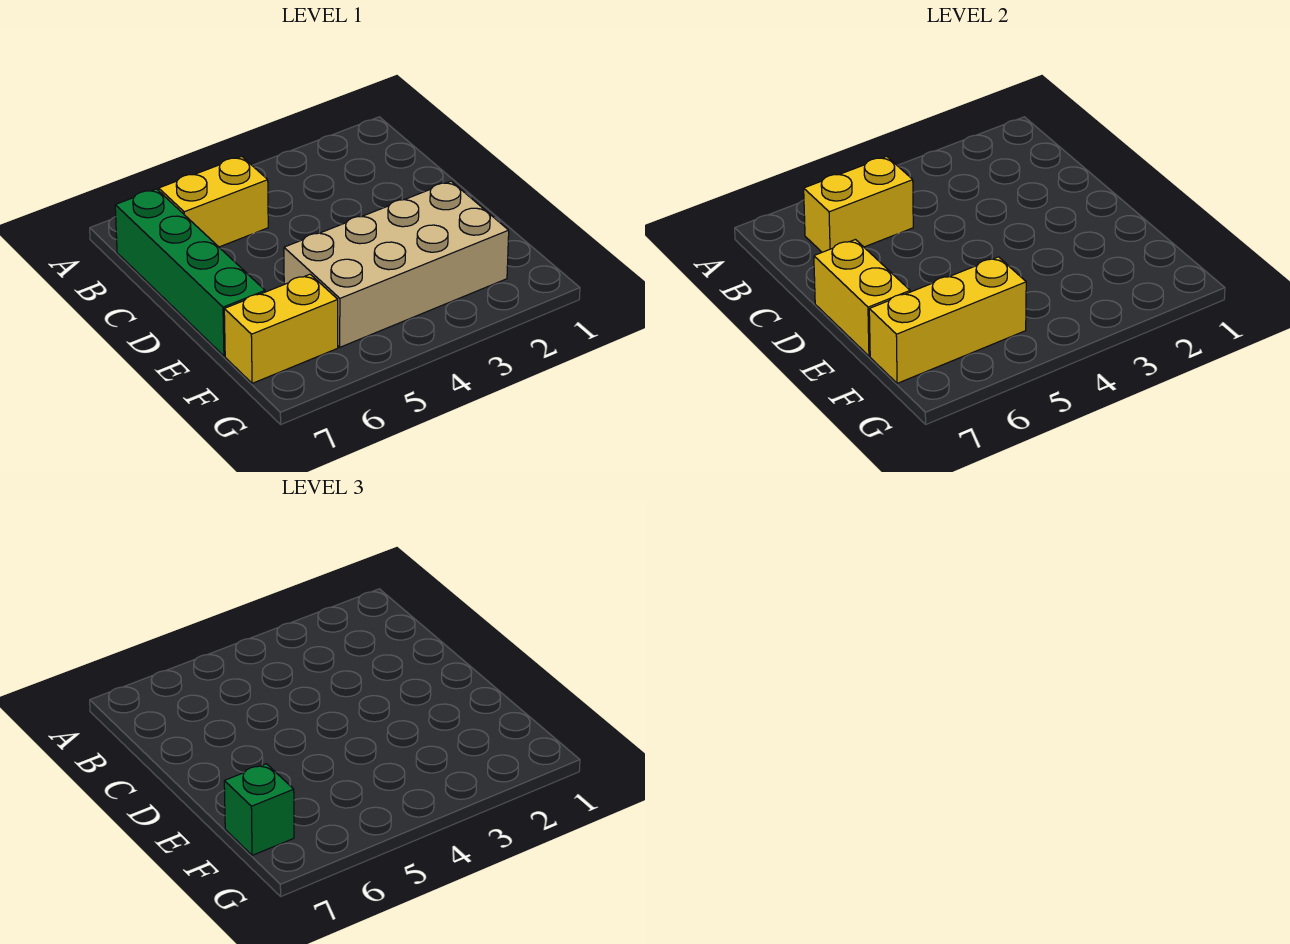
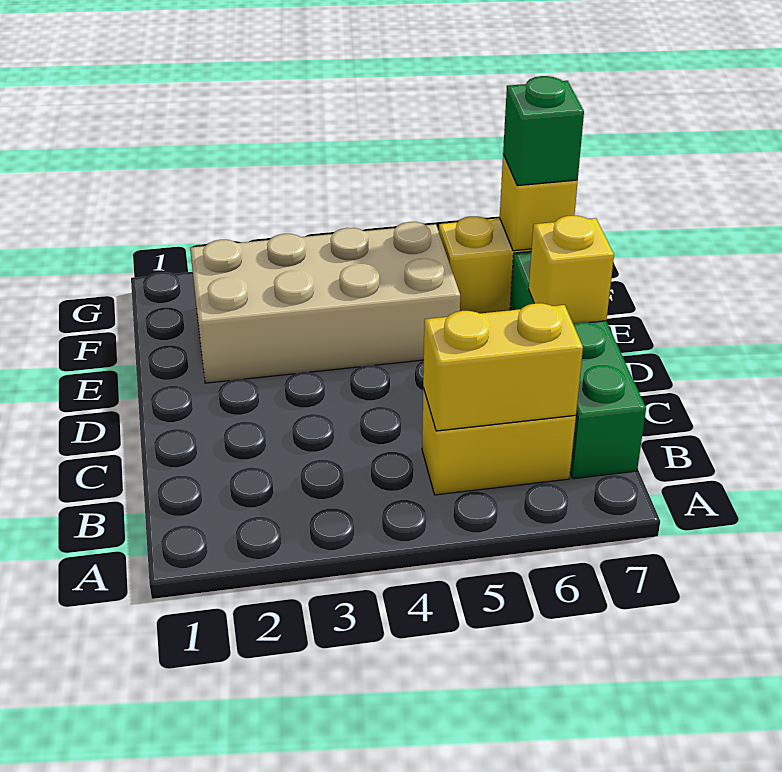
yellow 1x2 brick [814,240,910,356] -> yellow 1x1 brick [529,216,614,324]
yellow 1x3 brick [869,257,1026,383] -> yellow 1x1 brick [500,155,578,251]

